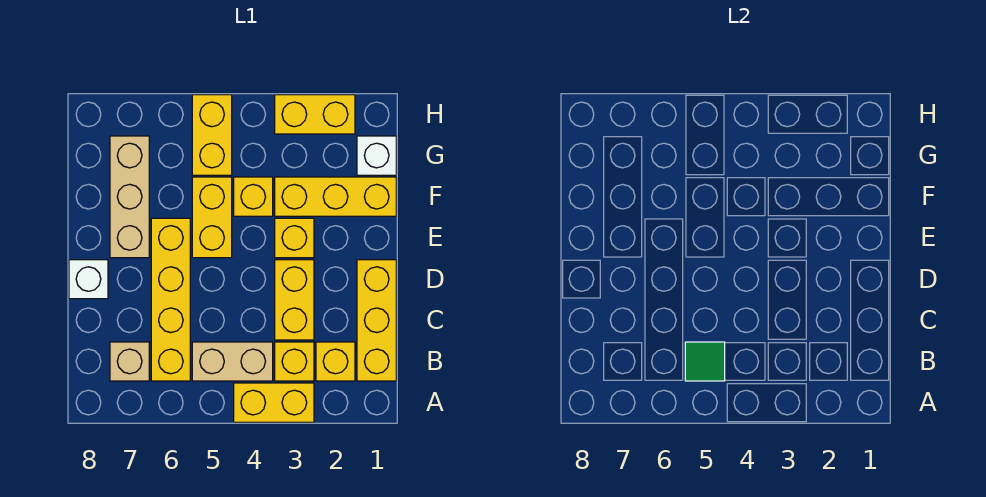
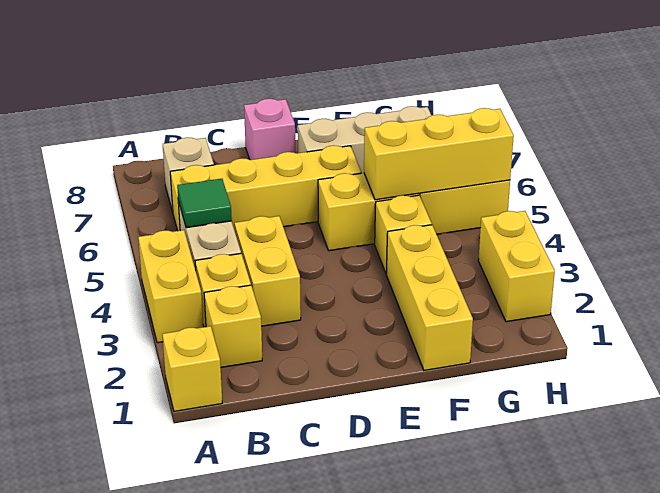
yellow 1x3 brick [357,260,396,381] -> yellow 1x3 brick moved to [364,108,514,200]
yellow 1x2 brick [275,260,314,340] -> yellow 1x2 brick turned to [234,216,301,326]
white 1x1 brick [69,260,108,299] -> pink 1x1 brick [244,99,296,160]
yellow 1x1 brick [275,218,314,258] -> yellow 1x1 brick moved to [162,326,222,411]
white 1x1 brick [357,136,396,175] -> none

